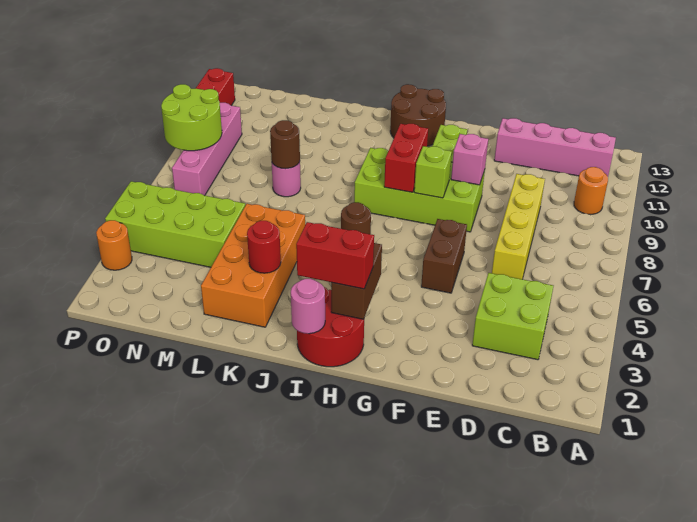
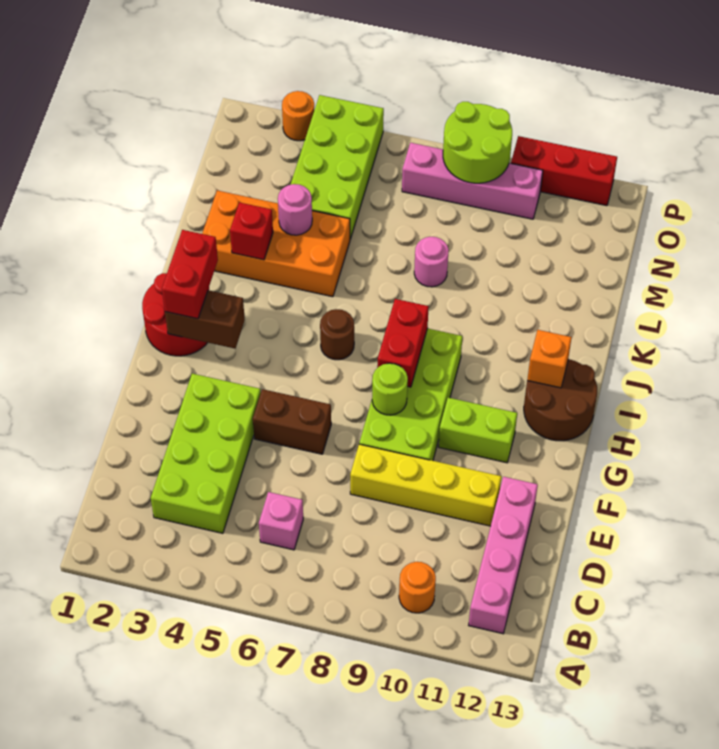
lime 2x2 brick [472,273,553,360] -> lime 2x4 brick [151,374,261,533]
yellow 1x4 brick [492,174,545,279] -> yellow 1x4 brick moved to [350,444,501,526]
pink 1x1 brick [451,134,488,185] -> pink 1x1 brick moved to [259,492,303,550]
lime 1x1 brick [414,146,452,198] -> lime 1x1 round brick [372,363,408,415]
red 1x2 brick [384,124,428,192] -> red 1x2 brick turned to [377,299,429,387]
pink 1x1 round brick [291,279,325,334] -> pink 1x1 round brick moved to [278,184,312,235]
none -> orange 1x1 brick [527,330,572,388]
red 1x1 round brick [247,221,281,273] -> red 1x1 brick [230,202,273,260]
brown 1x1 round brick [270,120,300,169] -> none

